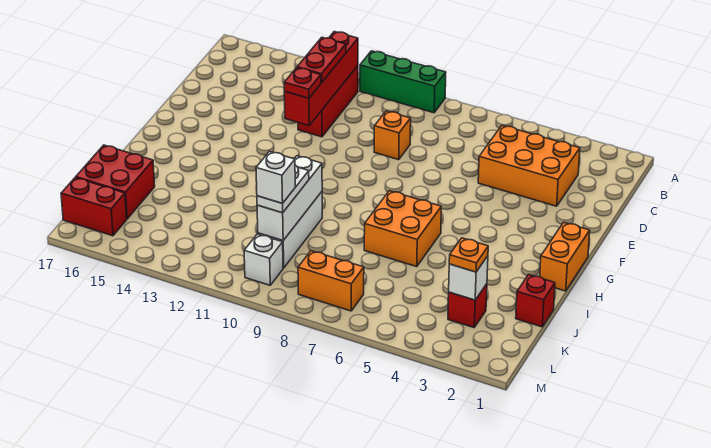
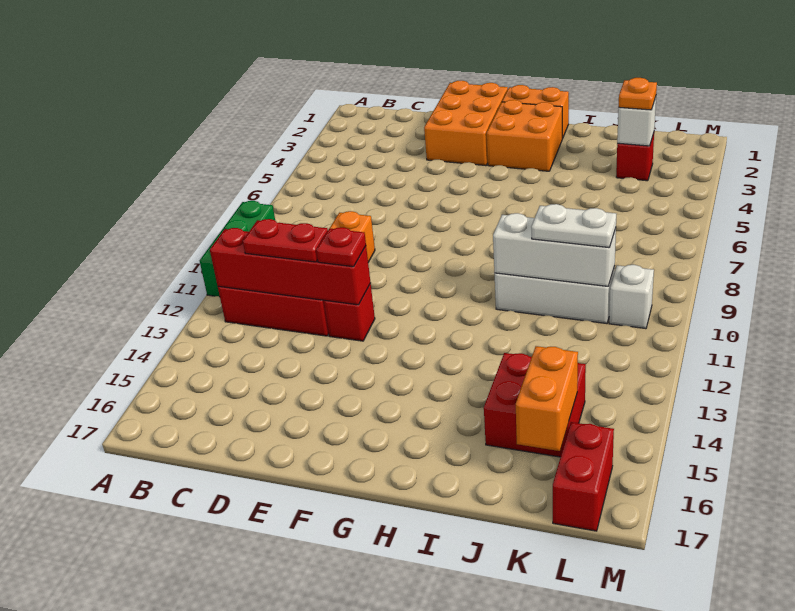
orange 2x3 brick [478,125,580,206] -> orange 2x3 brick moved to [424,81,508,166]
orange 2x2 brick [364,191,441,267] -> orange 2x2 brick moved to [487,100,562,171]
red 1x1 brick [516,275,555,327] -> red 1x1 brick moved to [324,283,375,341]
red 2x2 brick [76,145,155,219] -> red 2x2 brick moved to [484,353,586,457]
white 1x1 brick [256,151,295,203] -> none
orange 1x2 brick [298,251,364,311] -> orange 1x2 brick moved to [516,346,578,451]

